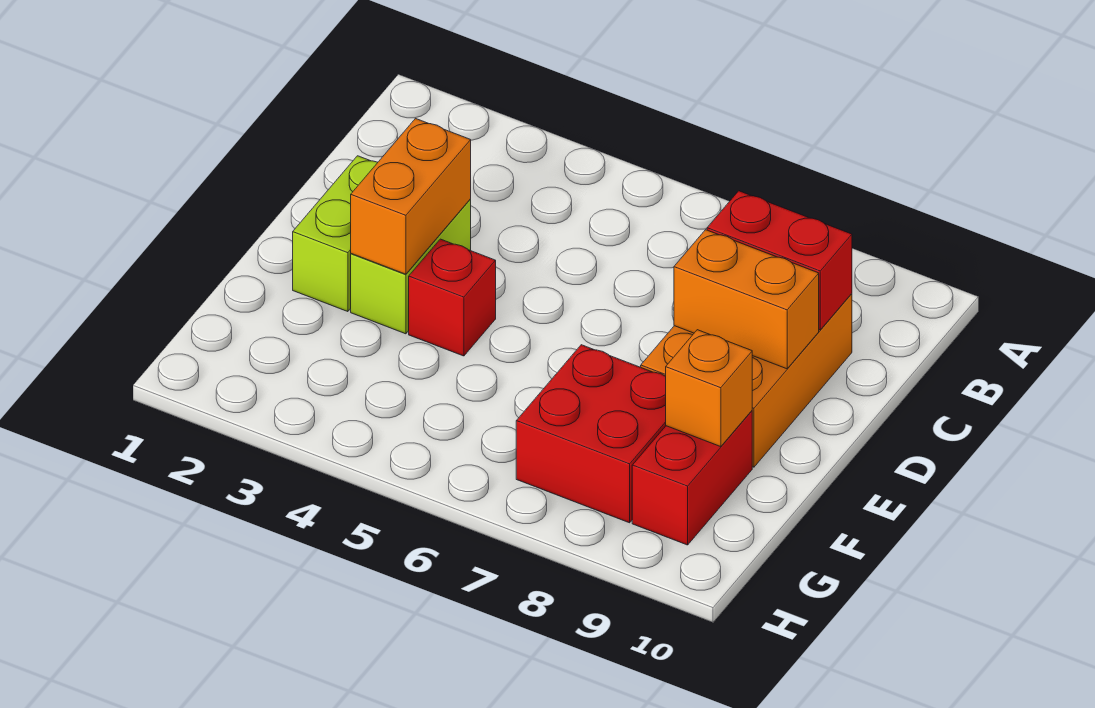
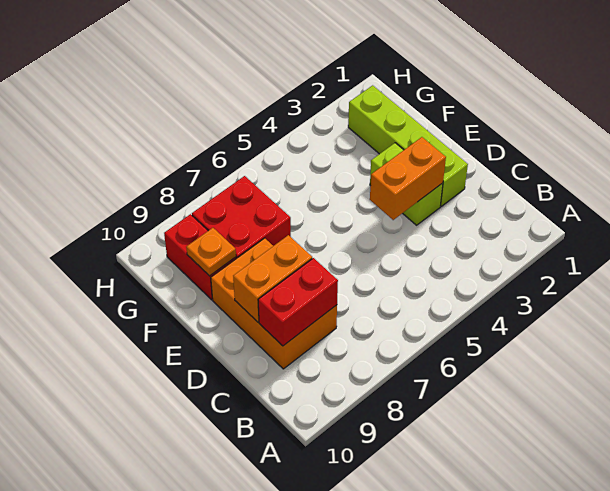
lime 1x2 brick [293,156,378,312] -> lime 1x4 brick [348,85,468,206]
orange 1x2 brick [351,119,471,274] -> orange 1x2 brick turned to [370,137,446,220]
red 1x1 brick [409,239,496,356] -> none
orange 1x1 brick [666,330,752,447] -> orange 1x1 plate [186,228,236,276]

